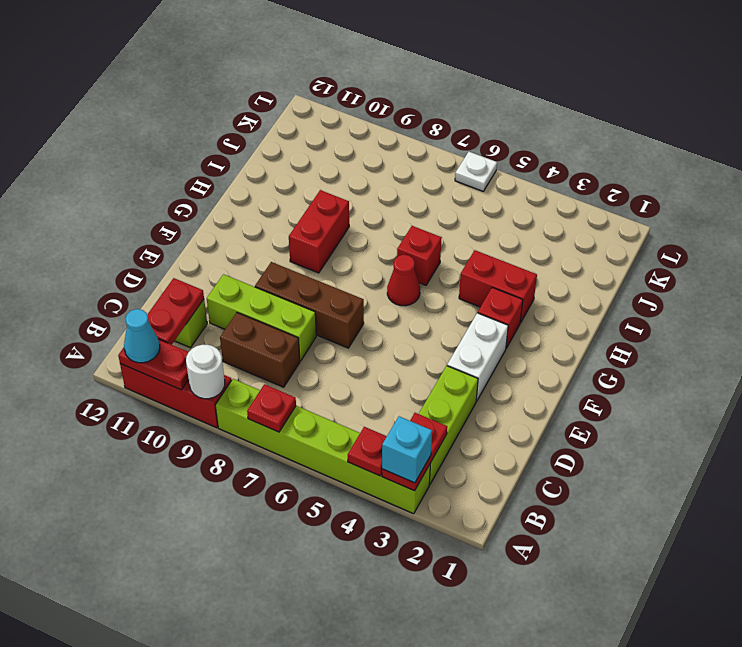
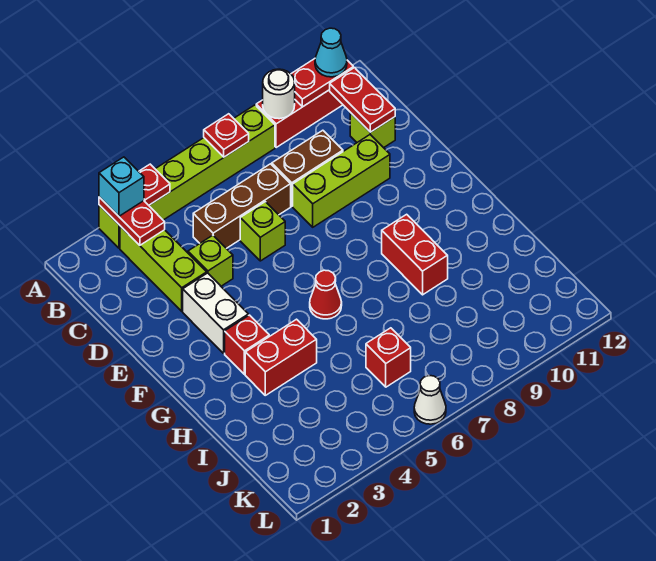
none -> lime 1x1 brick [188,235,233,286]
none -> lime 1x1 brick [240,202,285,261]
brown 1x3 brick [255,262,364,348] -> brown 1x3 brick moved to [193,164,291,249]
red 1x1 brick [397,226,442,285] -> red 1x1 brick moved to [366,328,411,387]
white 1x1 plate [455,152,497,191] -> white 1x1 cone [414,376,446,424]

